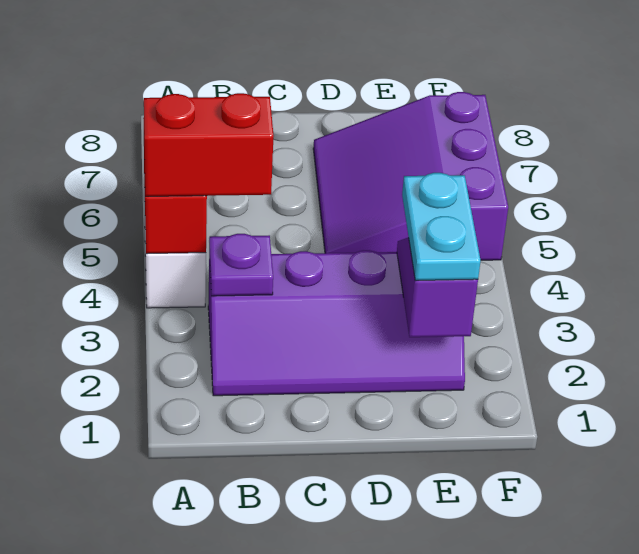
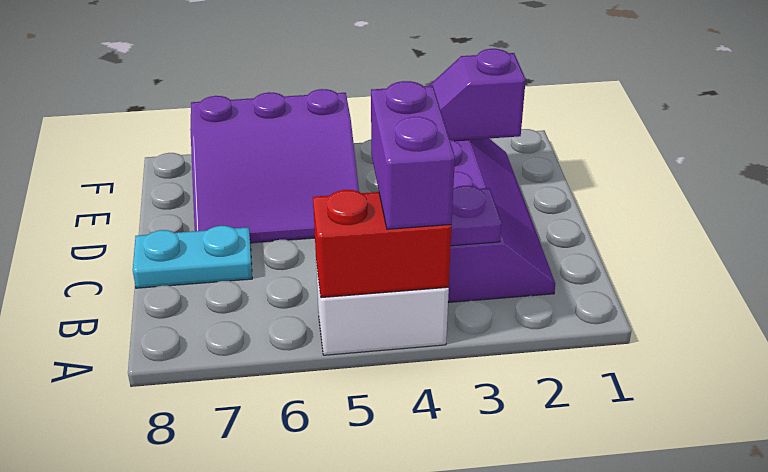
red 1x2 brick [144,93,274,196] -> purple 1x2 brick [371,81,455,229]
cyan 1x2 plate [402,173,481,281] -> cyan 1x2 plate moved to [133,226,252,288]

